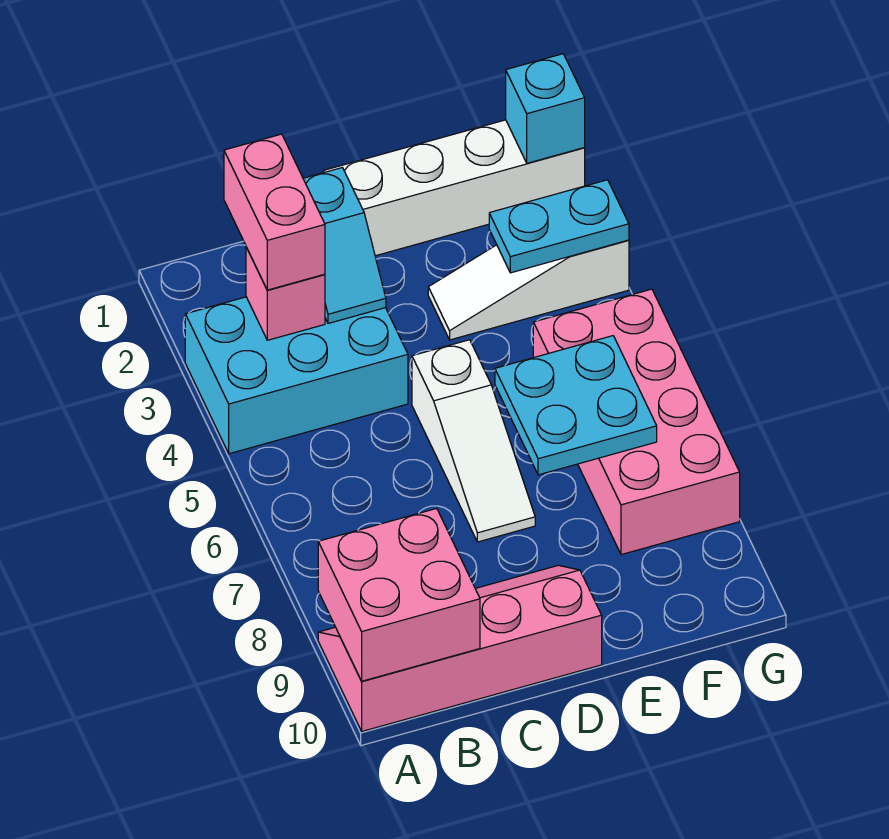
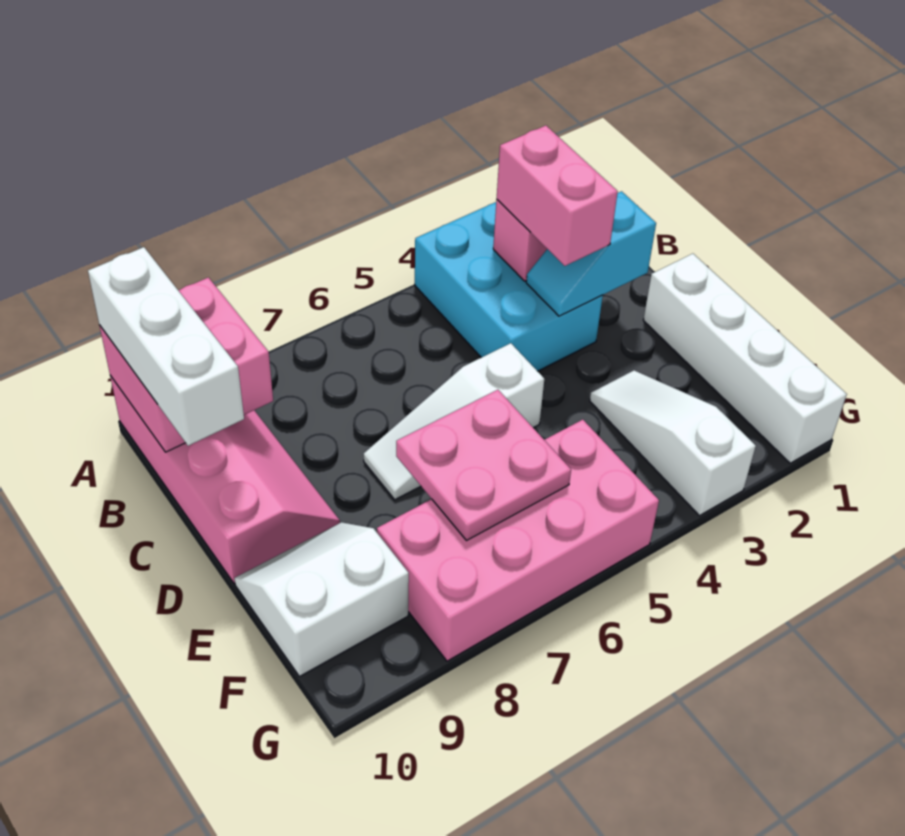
none -> white 1x3 brick [88,247,244,446]
pink 1x2 brick [224,134,325,290] -> pink 1x2 brick turned to [497,126,618,266]
cyan 2x2 plate [495,336,657,475] -> pink 2x2 plate [396,390,571,541]
none -> white 2x2 slope [234,522,409,676]
cyan 1x2 plate [489,180,629,273] -> none
cyan 1x1 brick [506,54,585,163] -> none

